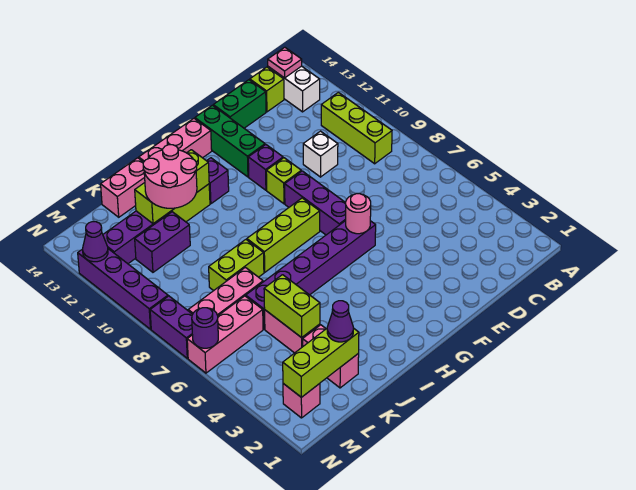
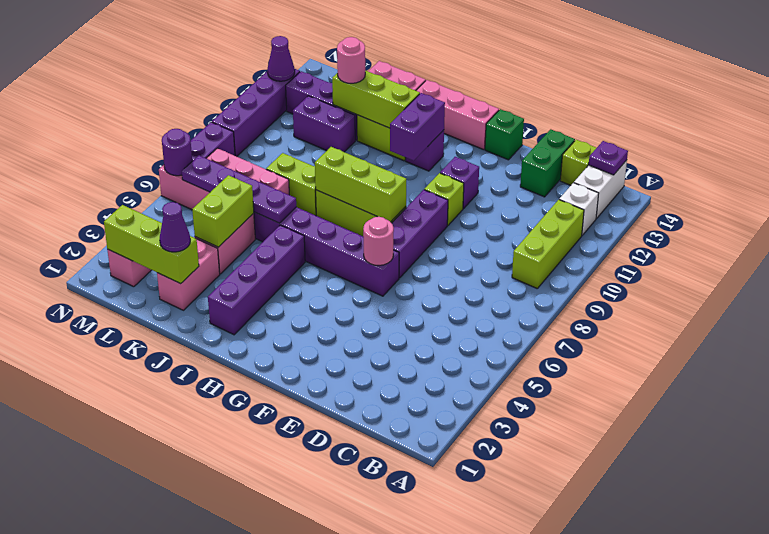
pink 1x1 plate [268,47,302,78] -> purple 1x1 plate [589,141,628,175]
white 1x1 brick [303,131,338,177] -> white 1x1 brick moved to [559,183,599,235]
green 1x2 brick [213,80,266,128] -> green 1x2 brick turned to [520,129,575,197]
green 1x3 brick [195,105,265,177] -> green 1x1 brick [485,109,524,160]
none -> lime 1x3 brick [315,147,406,222]
none -> purple 1x2 brick [390,93,445,161]
none -> purple 1x4 brick [208,225,305,335]
none -> purple 1x4 plate [182,156,296,223]
pink 2x2 round brick [143,145,197,208] -> pink 1x1 round brick [337,37,365,83]

